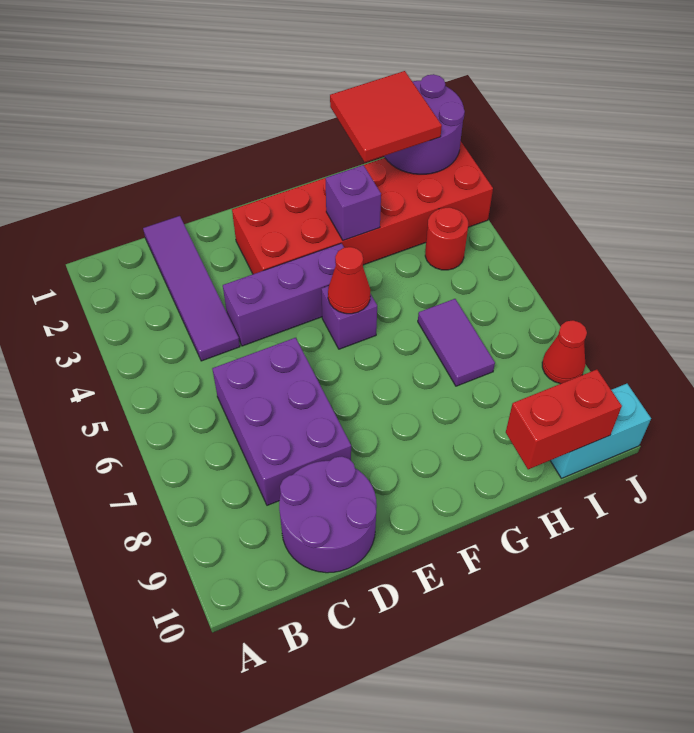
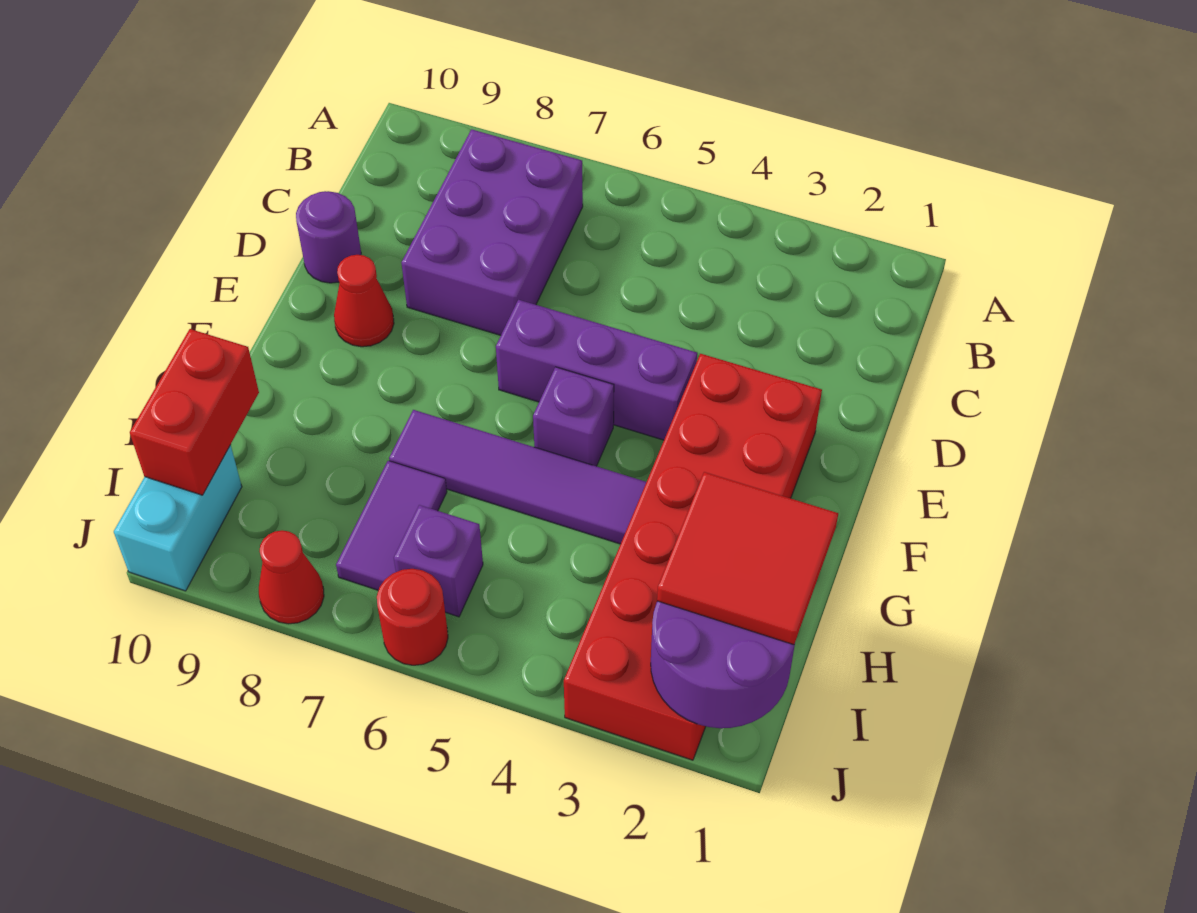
purple 1x4 tile [143,216,240,361] -> purple 1x4 tile moved to [389,410,646,544]
purple 2x3 brick [212,338,351,505] -> purple 2x3 brick turned to [401,129,583,335]
purple 2x2 round brick [279,456,377,573] -> purple 1x1 round brick [296,191,361,283]
purple 1x3 brick [223,243,344,346] -> purple 1x3 brick turned to [496,300,697,440]
red 1x1 cone [328,247,370,314] -> red 1x1 cone moved to [334,255,394,347]
purple 1x1 brick [325,165,381,241] -> purple 1x1 brick moved to [394,505,483,617]
purple 1x2 tile [418,299,495,386] -> purple 1x2 tile turned to [336,461,447,590]
red 1x1 round brick [425,207,468,270] -> red 1x1 round brick moved to [377,569,448,665]

